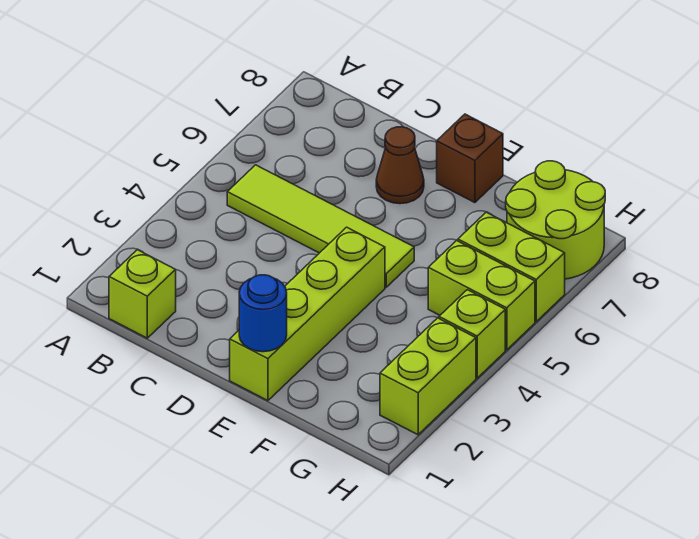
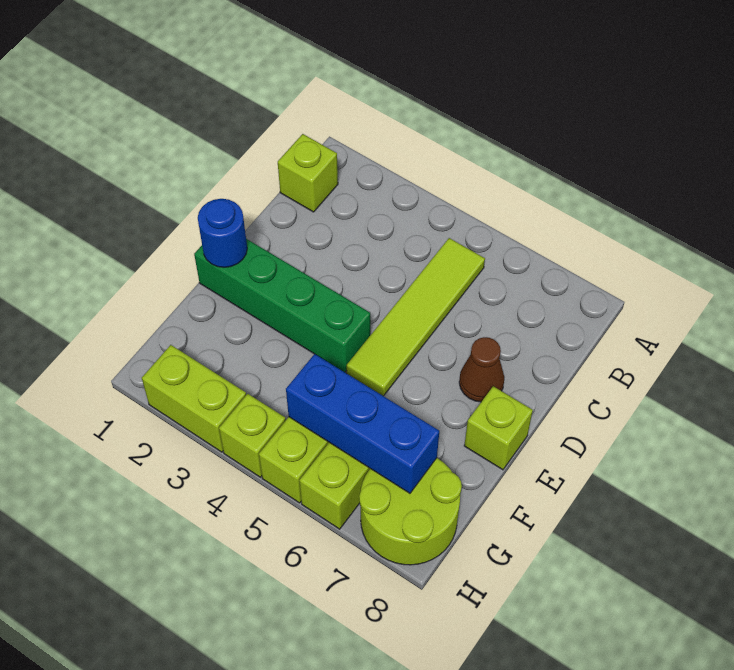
lime 1x4 brick [230,227,385,401] -> green 1x4 brick [194,239,370,372]
brown 1x1 brick [437,114,503,203] -> lime 1x1 brick [464,386,533,470]
none -> blue 1x3 brick [286,354,439,493]

